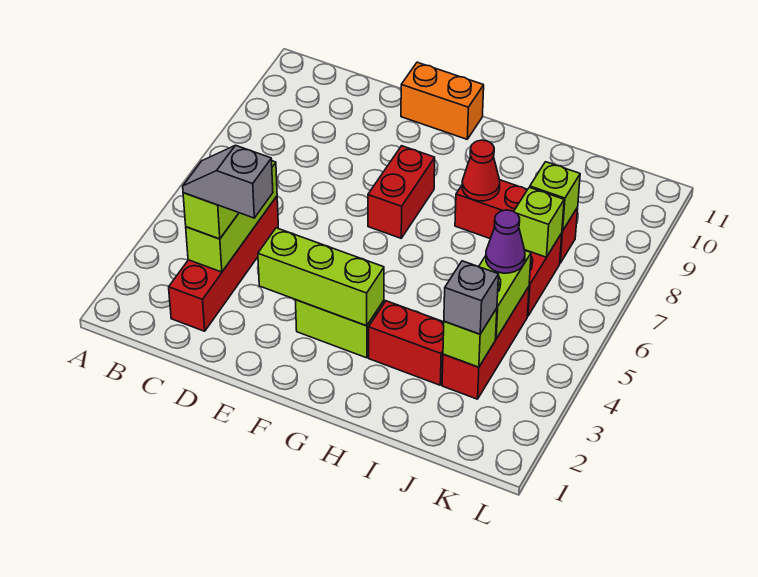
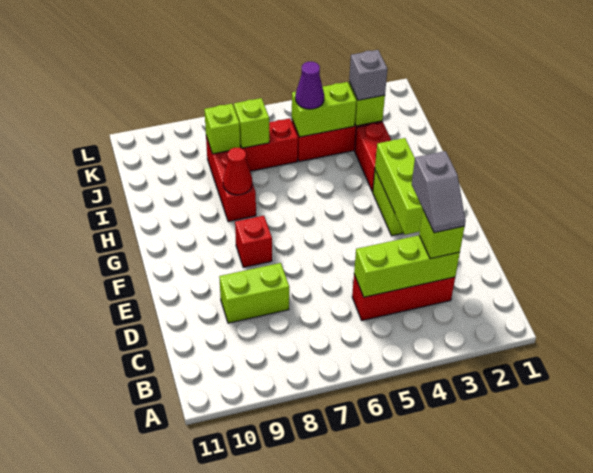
red 1x4 brick [169,196,278,331] -> red 1x3 brick [352,275,455,320]
none -> lime 1x2 brick [219,263,289,323]
orange 1x2 brick [401,62,484,139] -> none
red 1x2 brick [368,146,435,238] -> red 1x1 brick [235,216,272,267]

